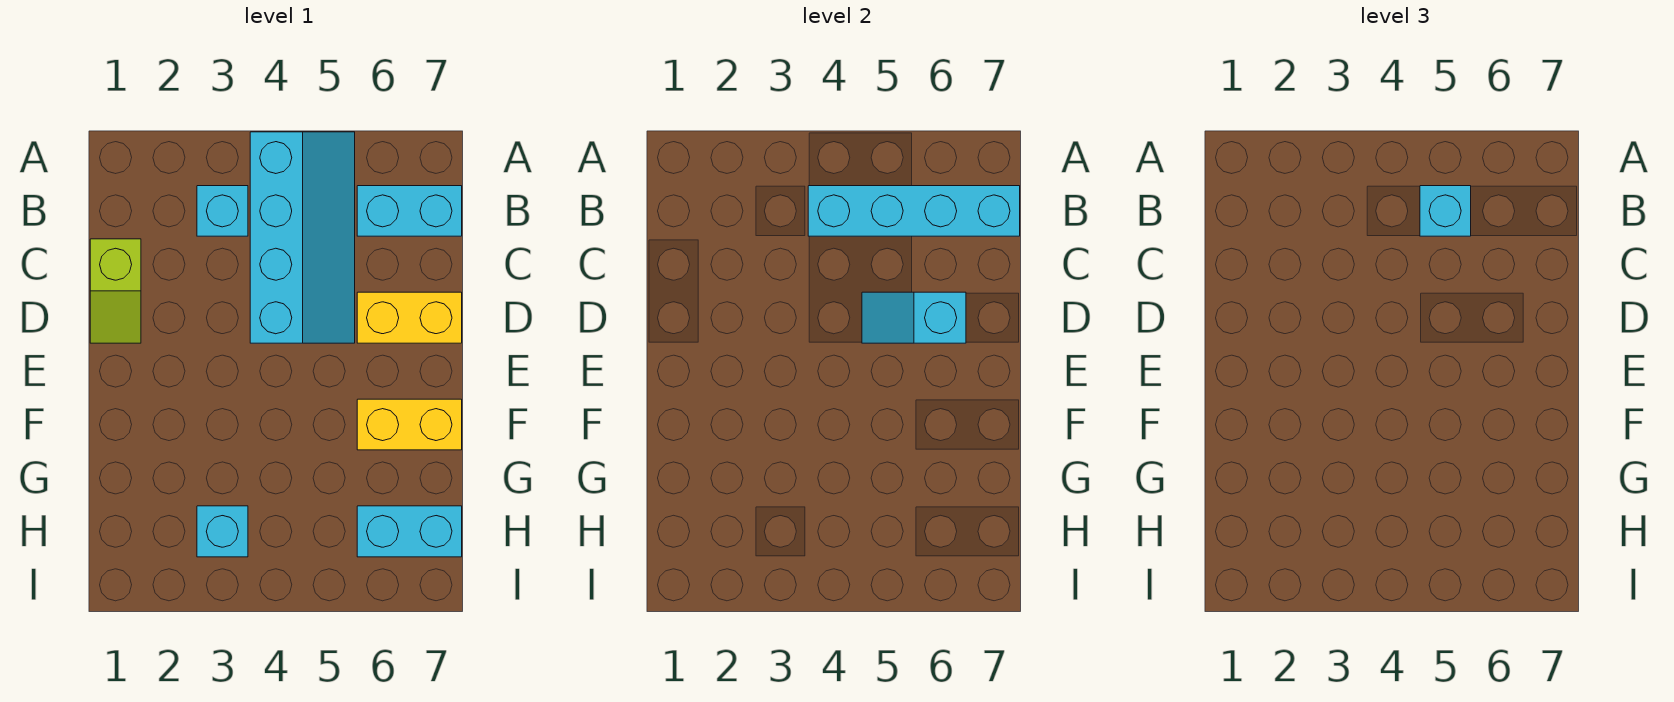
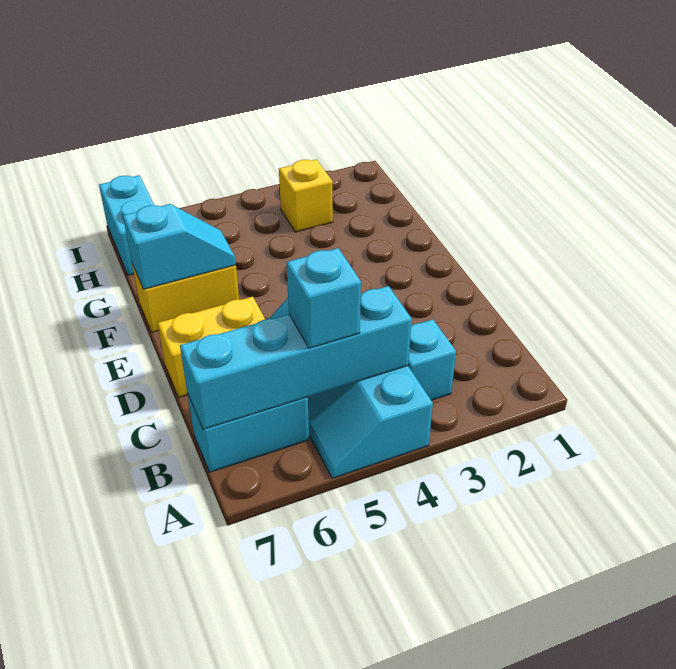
lime 1x2 slope [90,239,141,343] -> none
cyan 1x2 slope [862,292,966,343] -> cyan 1x2 slope moved to [123,204,236,289]
cyan 1x1 brick [197,506,248,557] -> yellow 1x1 brick [279,160,333,232]
cyan 1x2 brick [357,506,462,557] -> cyan 1x2 brick turned to [99,175,154,275]

